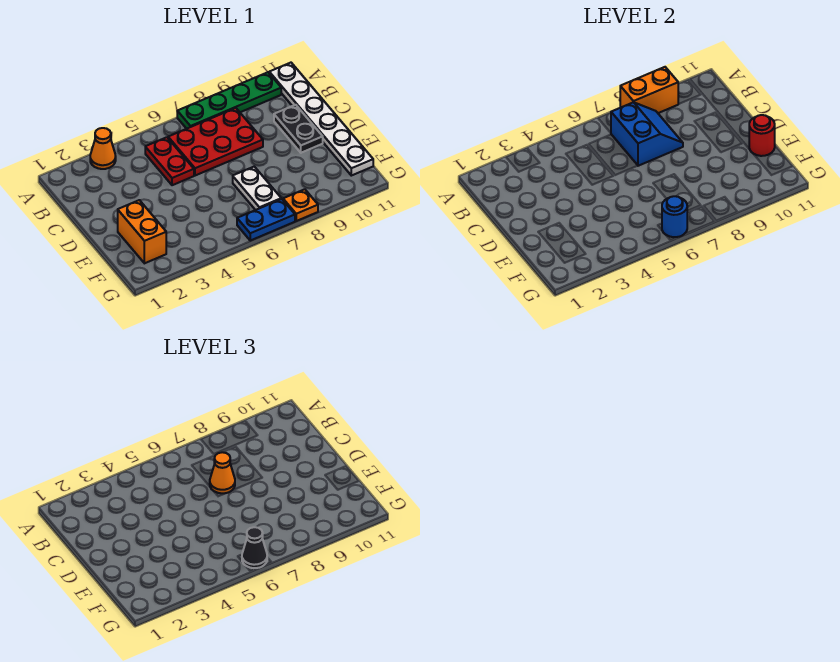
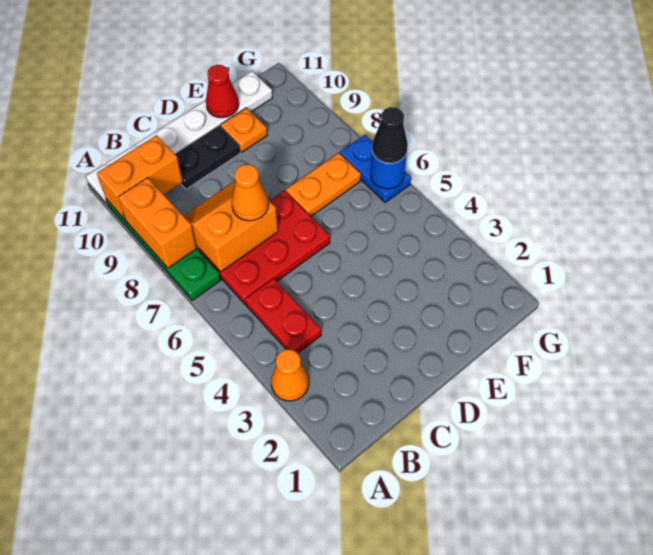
red 1x2 plate [145,137,194,185] -> red 1x2 plate turned to [245,279,321,353]
red 2x3 plate [168,108,263,176] -> red 2x3 plate turned to [199,190,330,304]
blue 2x2 slope [611,102,683,166] -> orange 2x2 slope [184,182,278,272]
orange 1x2 brick [118,200,166,263] -> orange 1x2 brick moved to [97,135,183,220]
white 1x2 plate [233,167,281,210] -> orange 1x2 plate [286,153,361,216]
red 1x1 round brick [749,115,775,156] -> red 1x1 cone [206,65,239,118]
orange 1x1 plate [283,189,318,221] -> orange 1x1 plate moved to [221,108,267,152]

